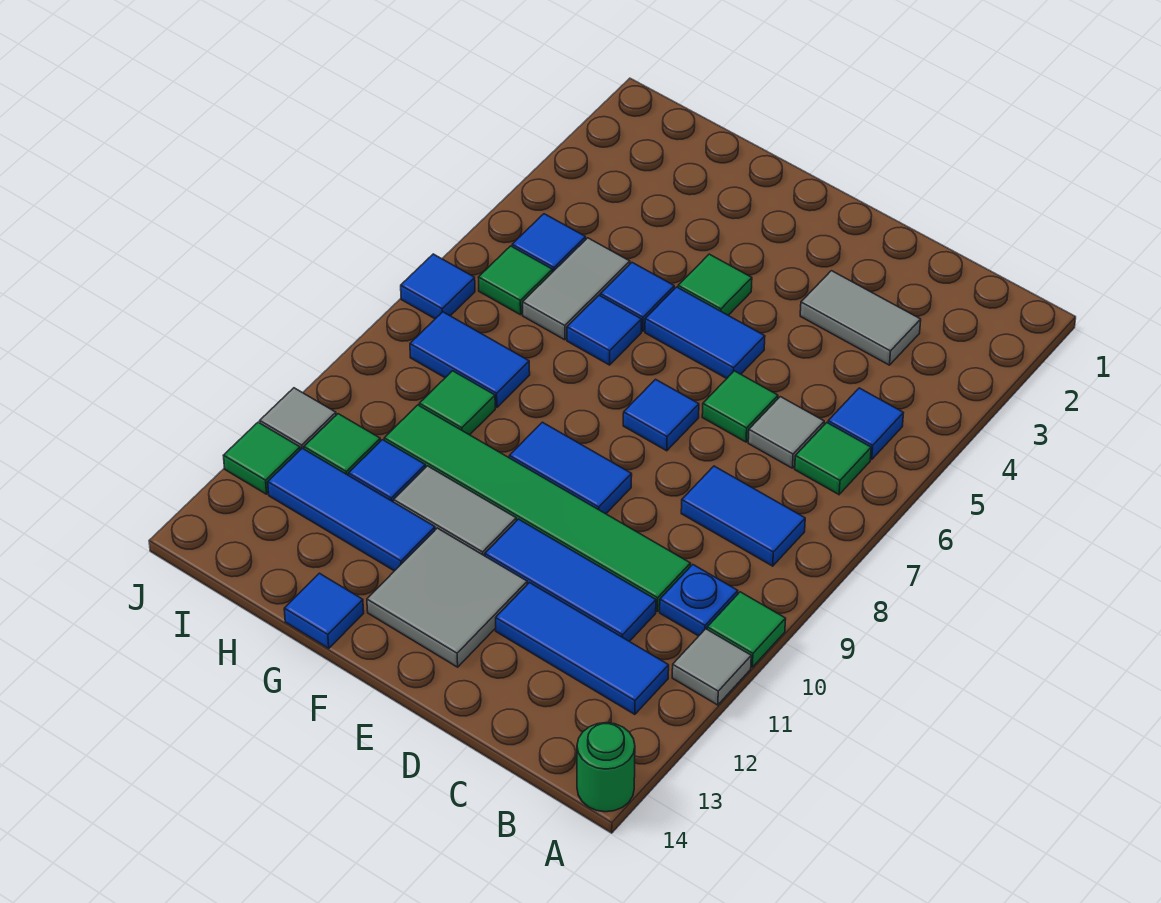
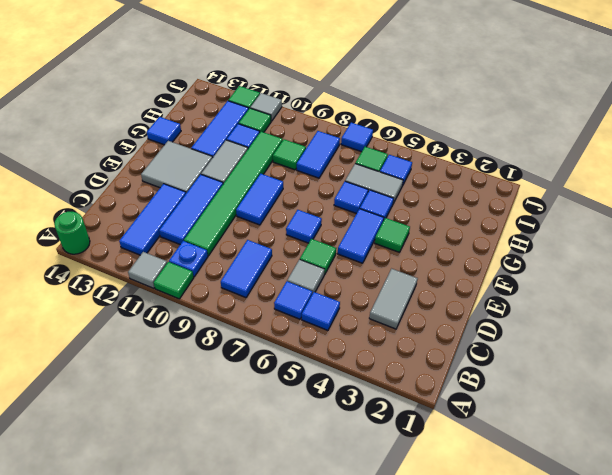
green 1x1 tile [795,423,871,494] -> blue 1x1 tile [274,281,312,319]

